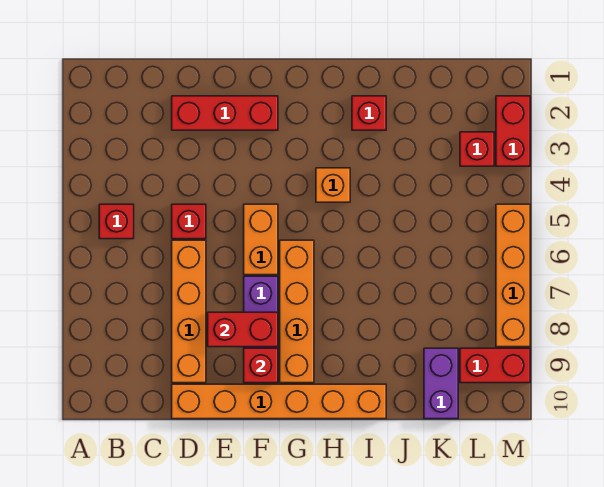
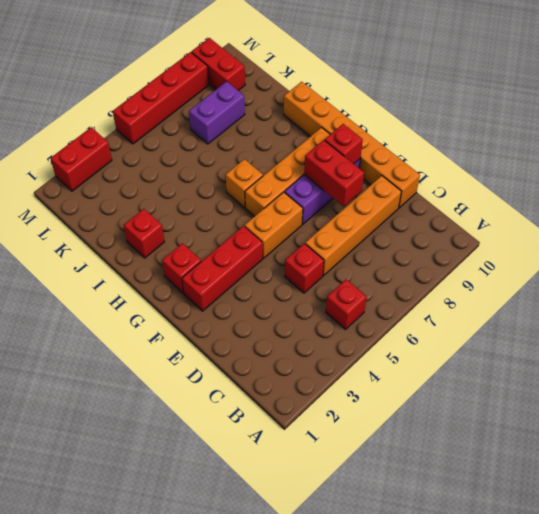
red 1x3 brick [172,96,278,130] -> red 1x3 brick turned to [182,226,263,311]
orange 1x1 brick [316,168,350,202] -> orange 1x1 brick moved to [226,159,263,208]
purple 1x2 brick [424,348,458,419] -> purple 1x2 brick moved to [189,81,245,144]
red 1x1 brick [460,132,494,166] -> red 1x1 brick moved to [162,243,201,293]
orange 1x4 brick [496,204,530,347] -> red 1x4 brick [113,52,209,144]

